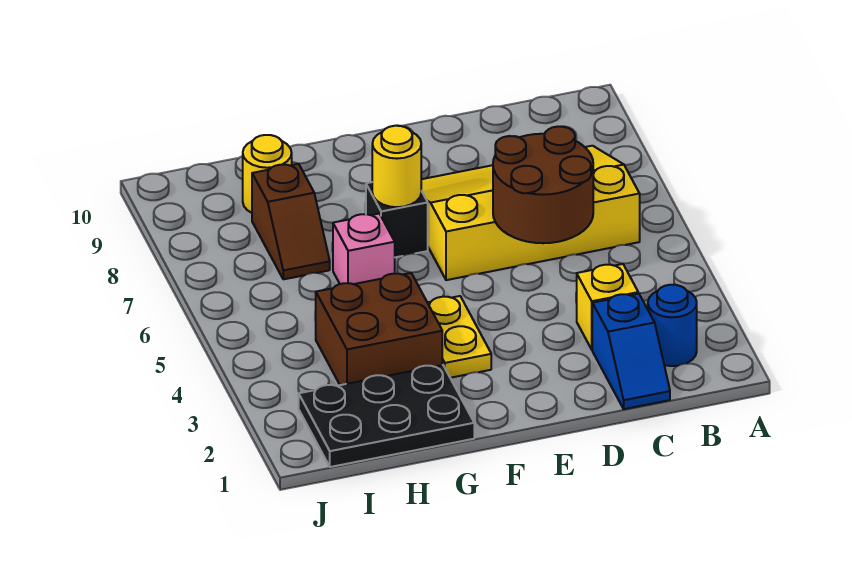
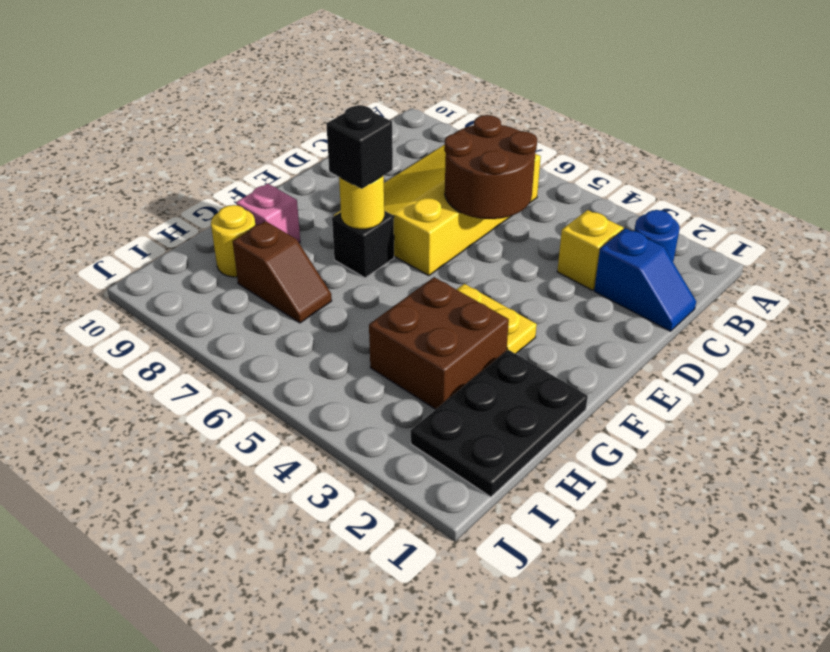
none -> black 1x1 brick [326,105,393,189]
pink 1x1 brick [333,214,395,284] -> pink 1x1 brick moved to [236,184,300,243]

